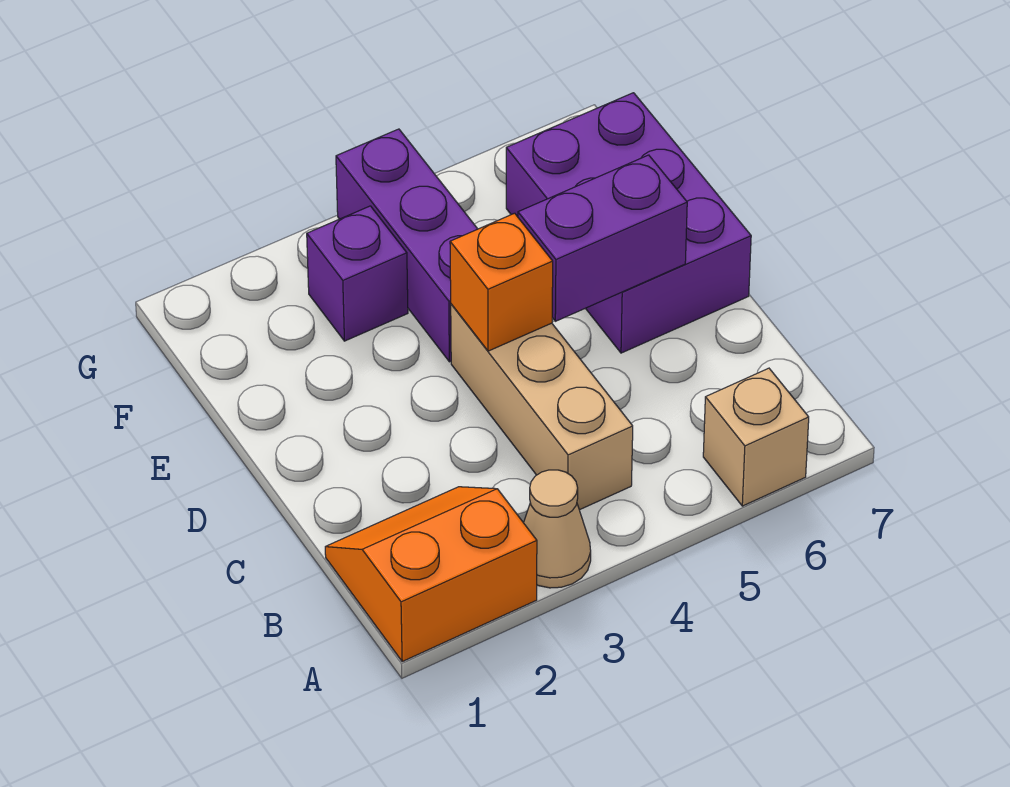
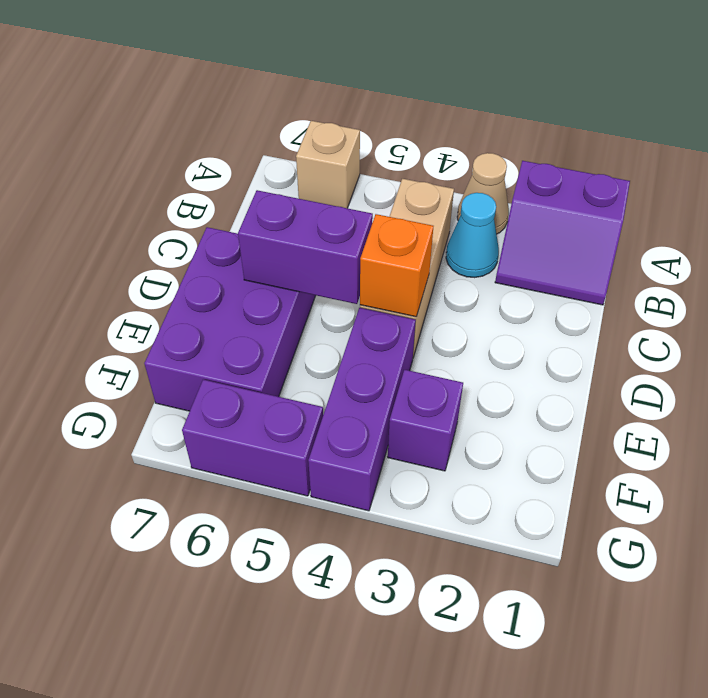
orange 2x2 slope [325,487,537,661] -> purple 2x2 slope [495,161,630,305]
none -> cyan 1x1 cone [446,193,499,278]
none -> purple 1x2 brick [182,380,323,496]

